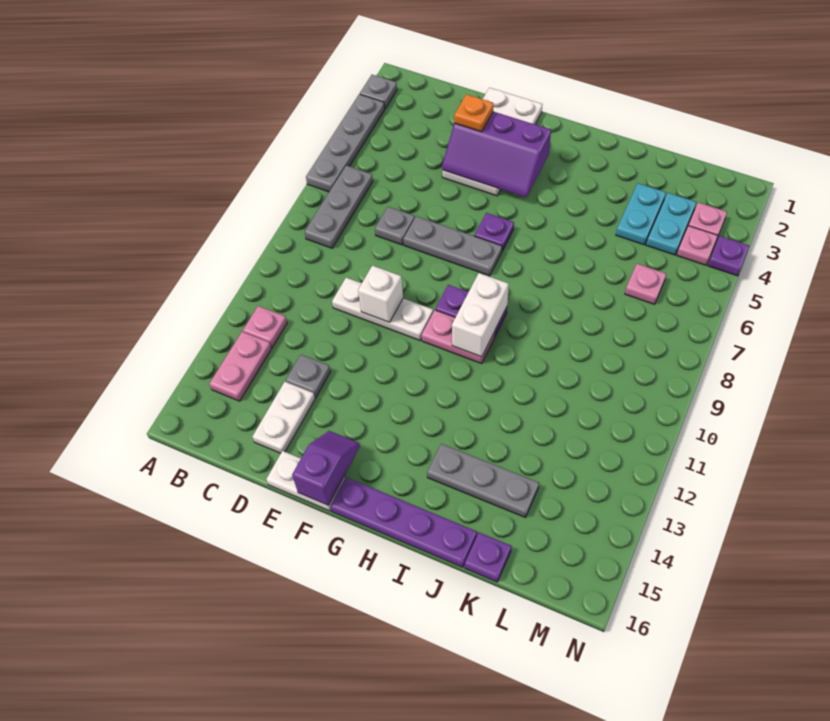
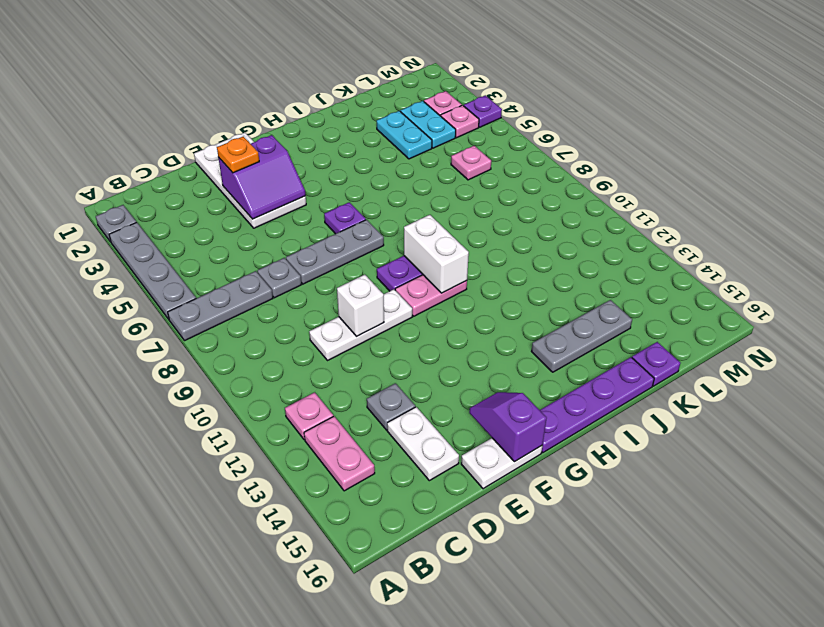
grey 1x3 plate [305,165,373,248] -> grey 1x3 plate turned to [168,271,273,341]
purple 2x3 slope [442,112,551,197] -> purple 2x2 slope [218,135,306,219]

